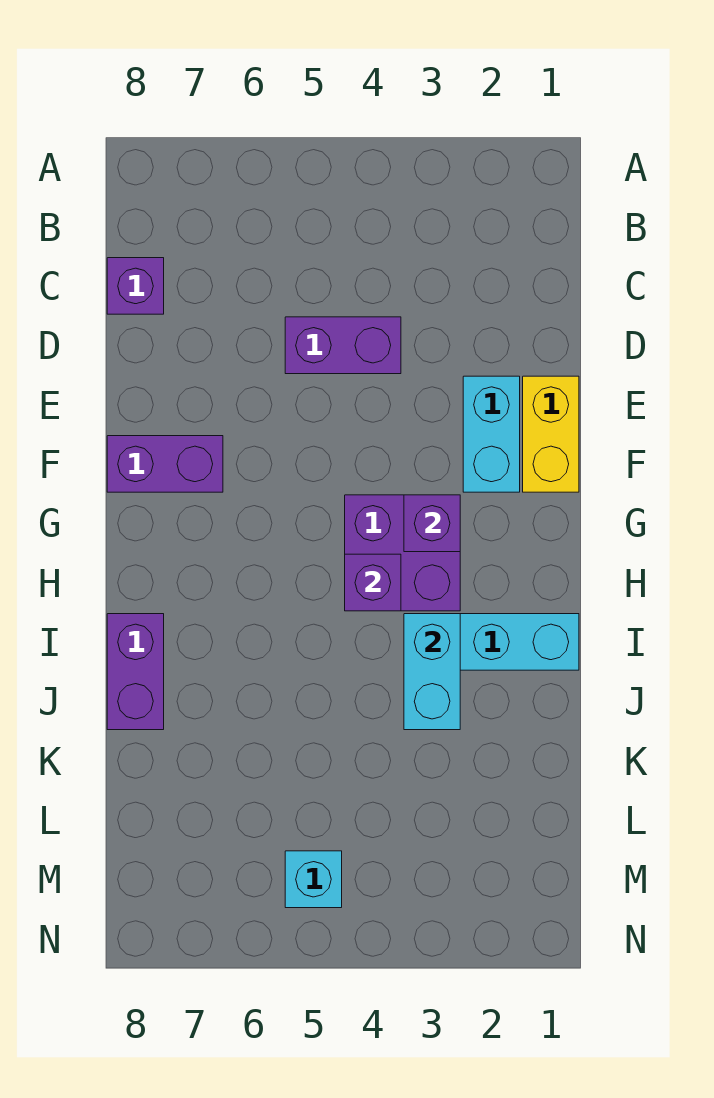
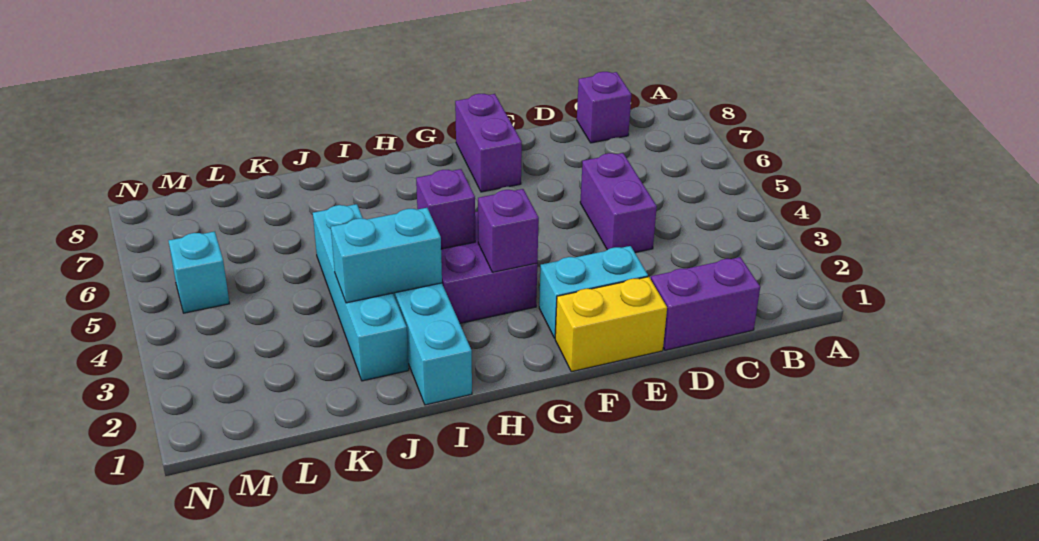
purple 1x2 brick [107,614,164,730] -> purple 1x2 brick moved to [651,257,760,350]
none -> cyan 1x4 brick [313,204,409,381]

